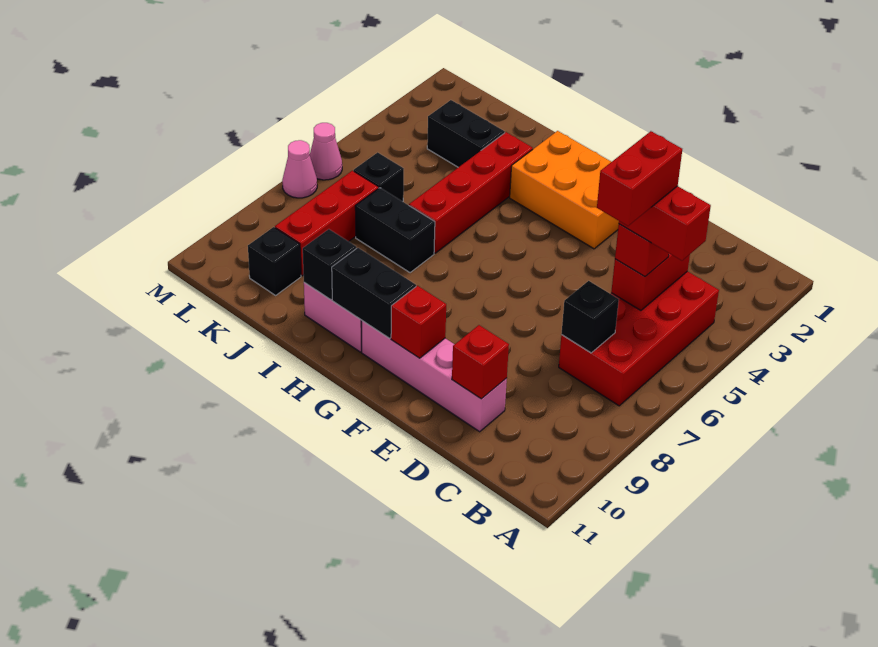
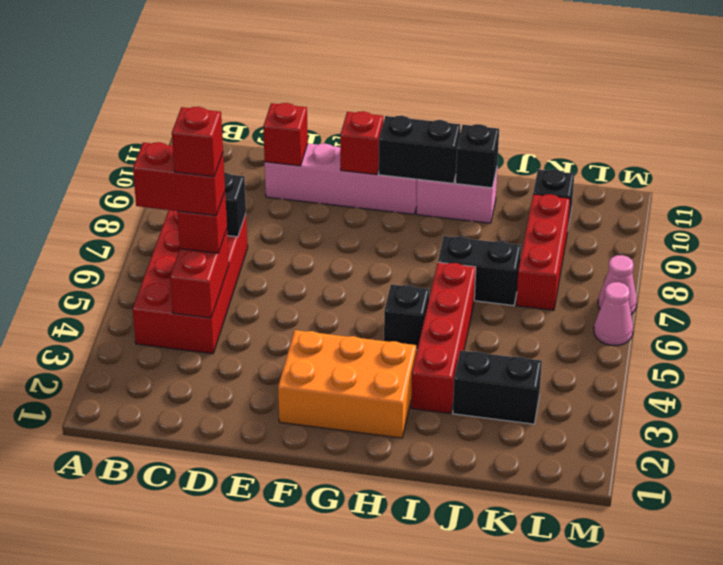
red 1x2 brick [597,131,682,226] -> red 1x1 brick [172,107,223,177]
black 1x1 brick [354,152,404,202] -> black 1x1 brick moved to [384,284,429,350]

